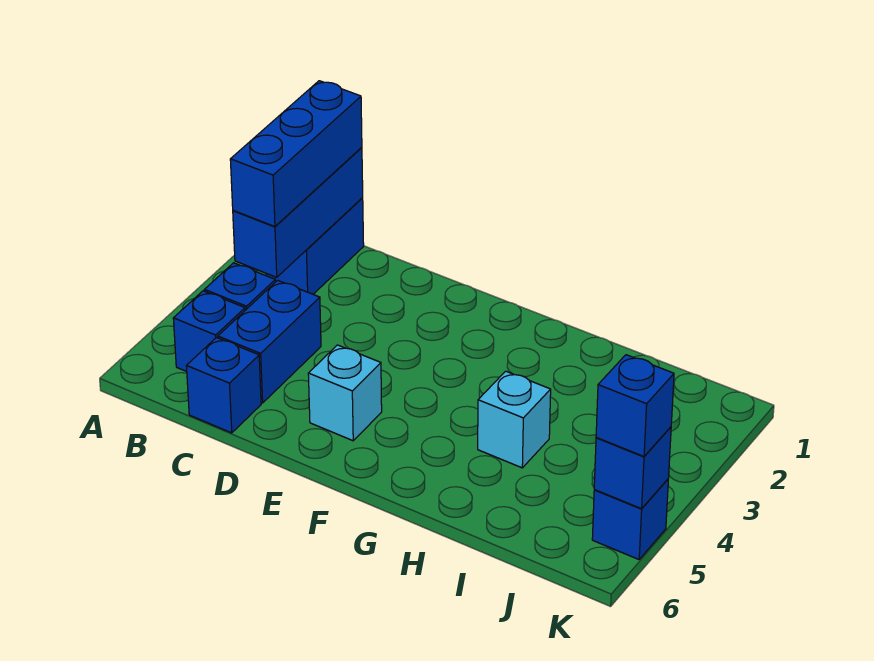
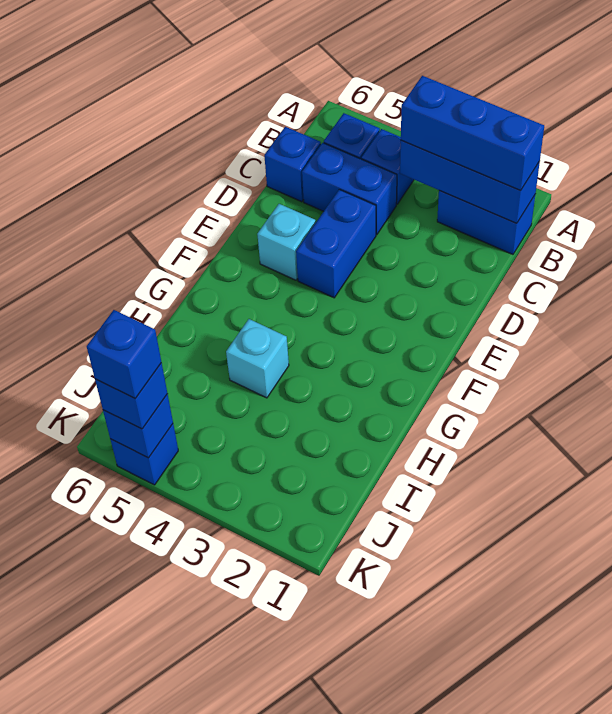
none -> blue 1x2 brick [296,189,376,298]
none -> blue 1x1 brick [87,310,161,398]

